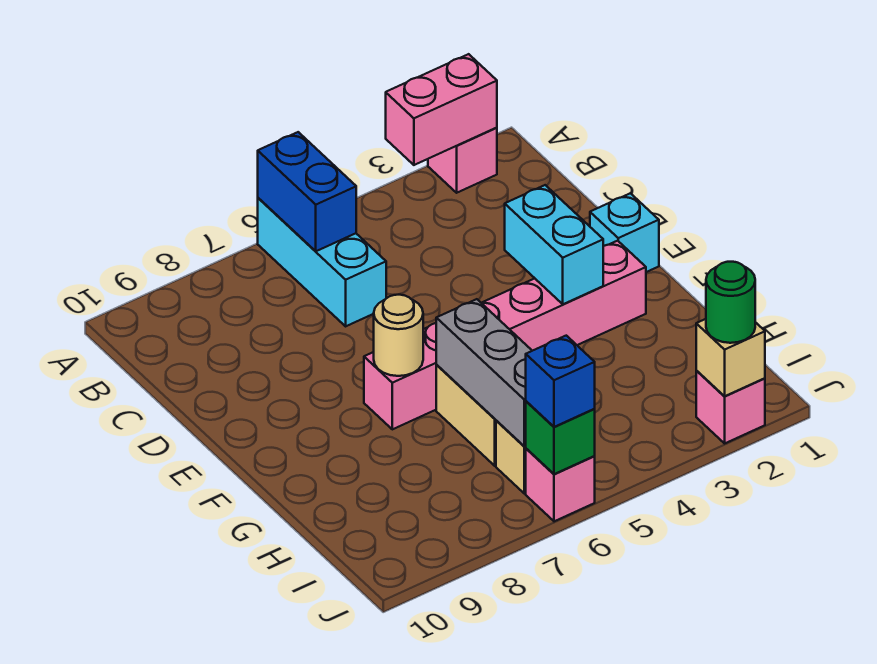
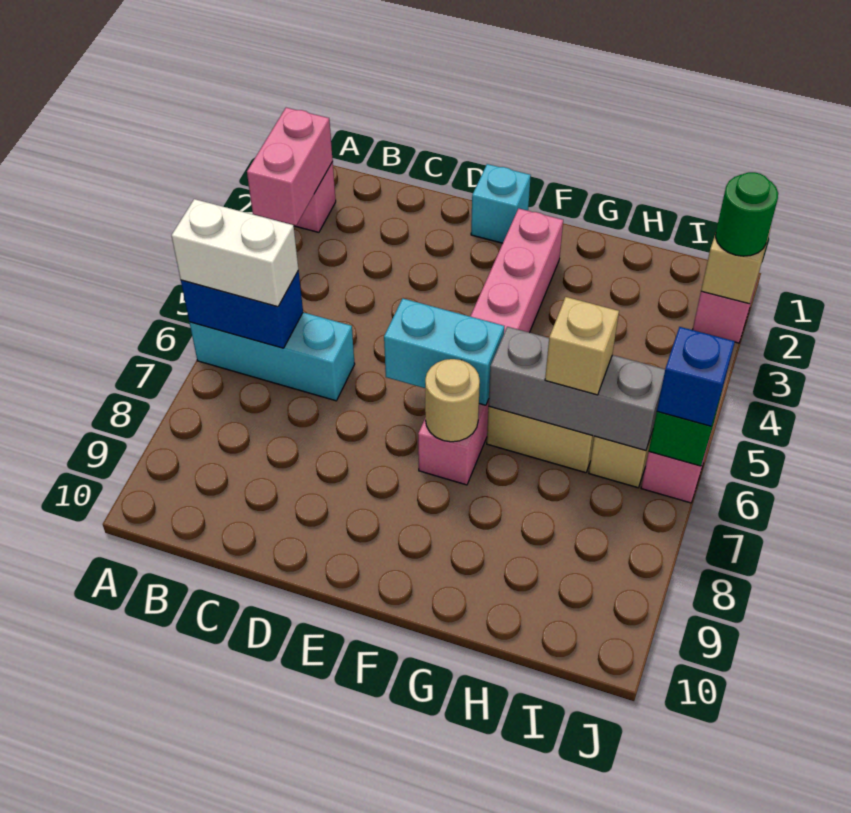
none -> white 1x2 brick [171,199,298,307]
cyan 1x2 brick [505,185,603,304] -> cyan 1x2 brick moved to [384,299,504,405]
none -> tan 1x1 brick [545,297,619,395]

